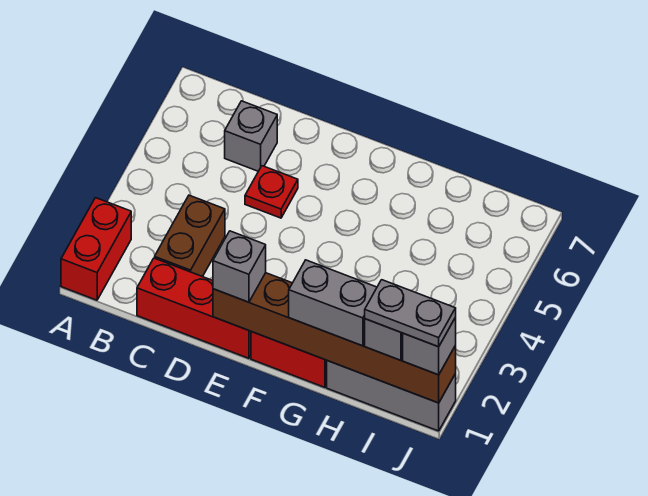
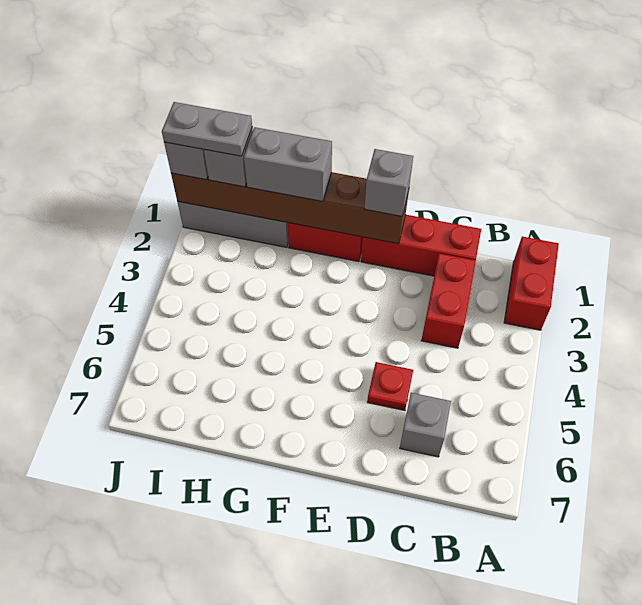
brown 1x2 brick [155,195,225,277] -> red 1x2 brick [421,253,476,348]

